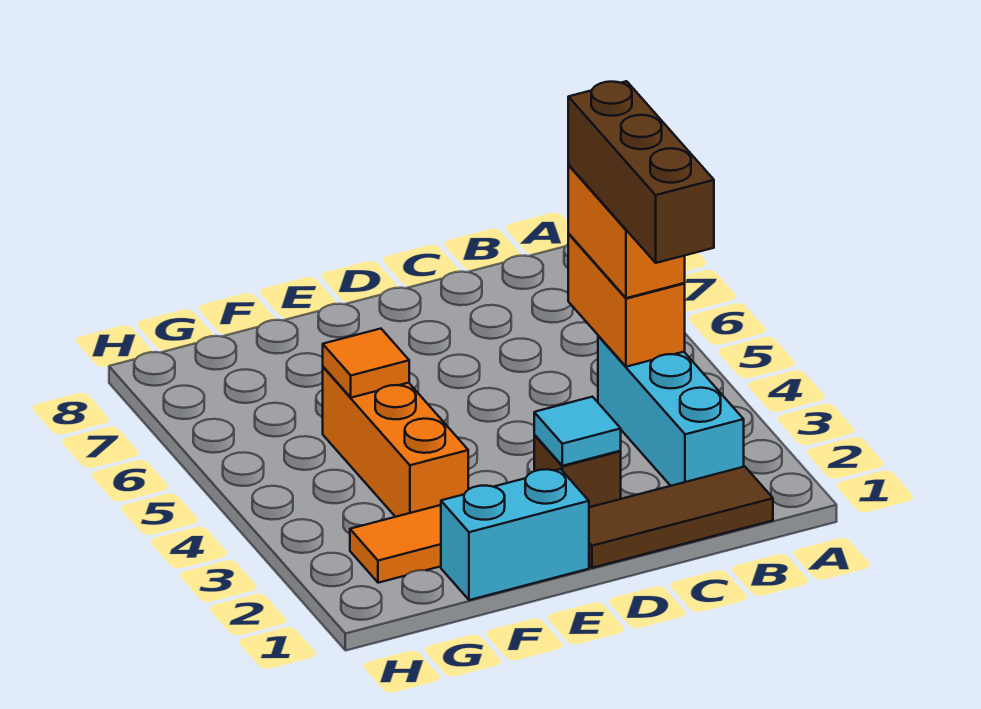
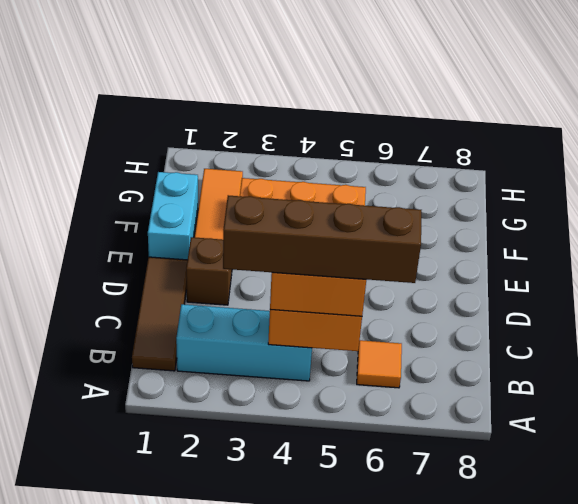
brown 1x3 brick [568,81,714,263] -> brown 1x4 brick [223,195,421,283]
cyan 1x1 tile [534,397,621,466] -> none
orange 1x1 tile [323,329,409,398] -> orange 1x1 tile moved to [357,340,402,388]

